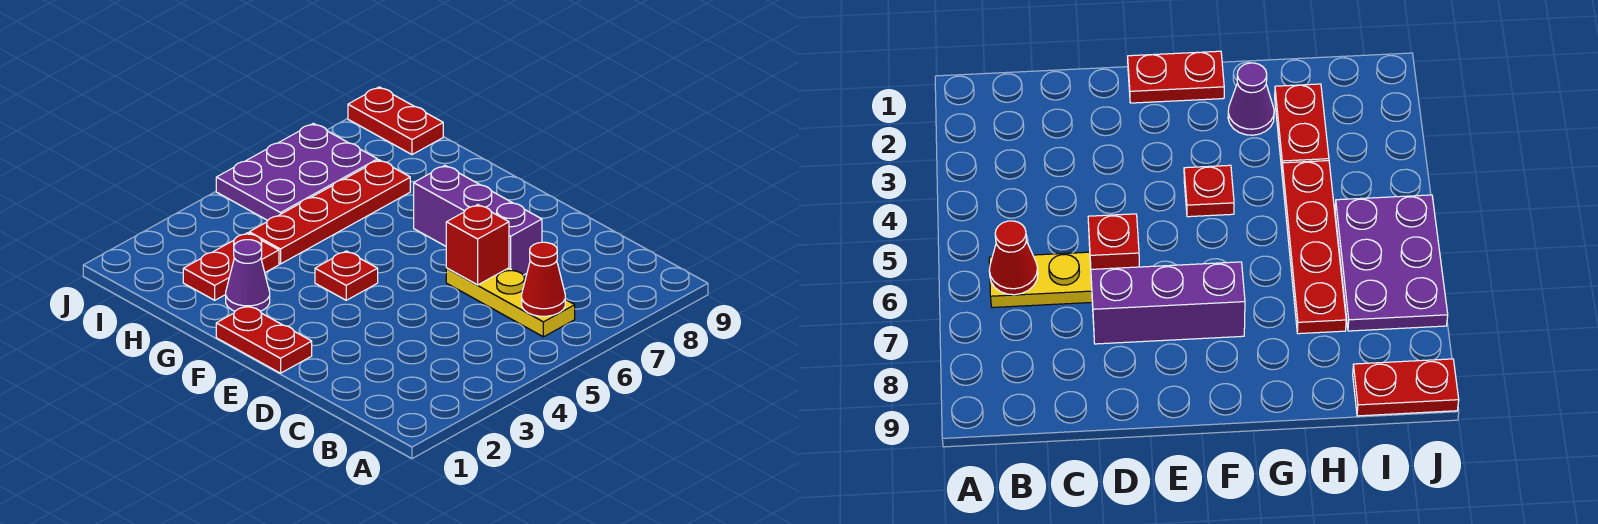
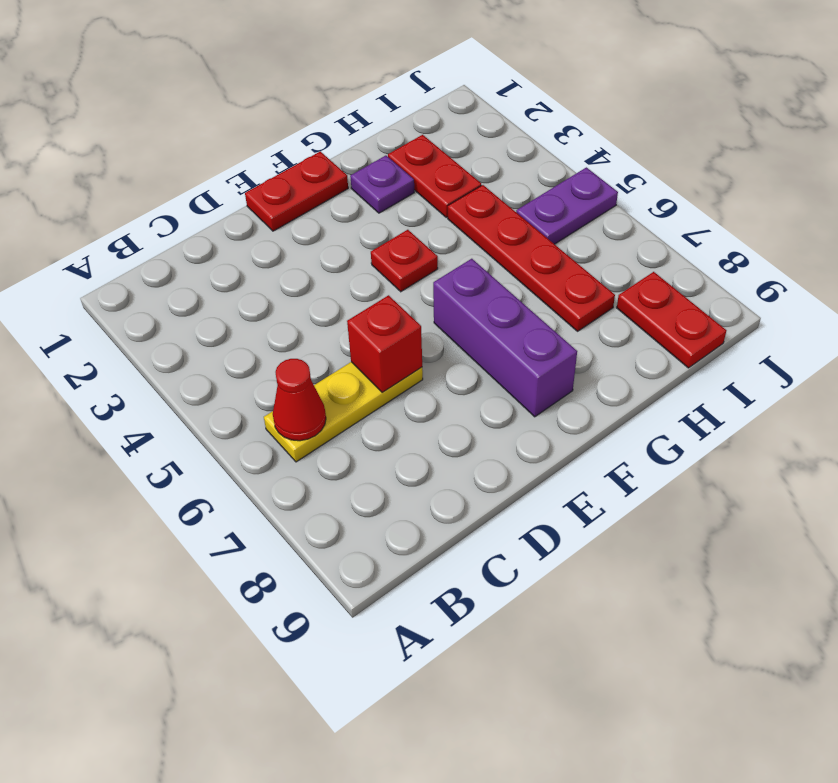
purple 1x3 brick [414,165,542,275] -> purple 1x3 brick turned to [433,259,577,417]
purple 1x1 cone [226,240,270,311] -> purple 1x1 plate [350,156,414,213]
purple 2x3 plate [216,123,378,220] -> purple 1x2 plate [516,167,618,244]
red 1x2 plate [348,87,443,155] -> red 1x2 plate turned to [617,272,726,368]

